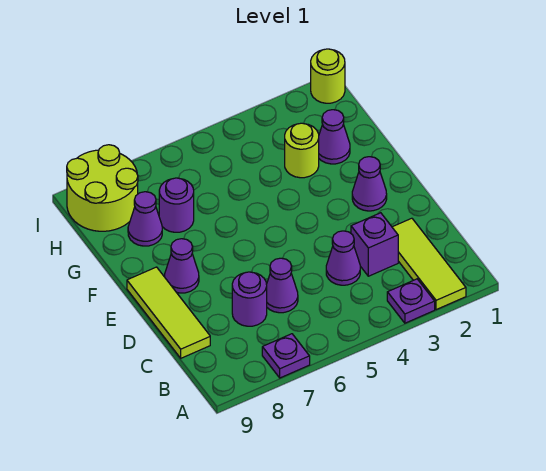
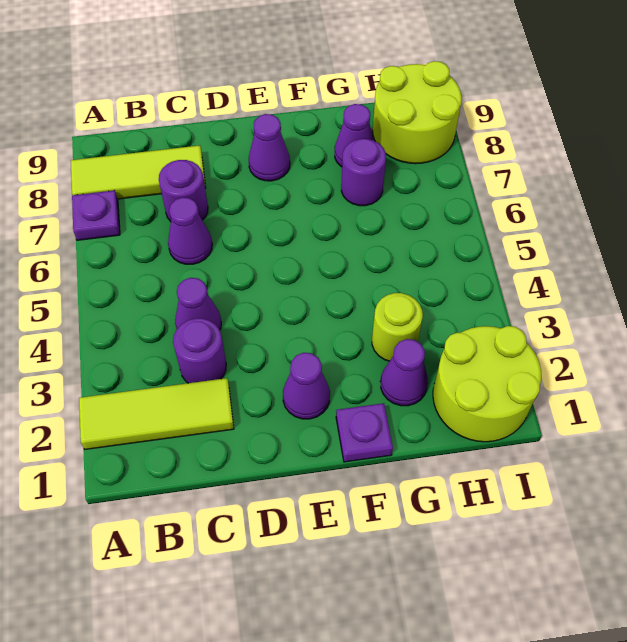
purple 1x1 plate [387,279,435,323] -> purple 1x1 plate moved to [336,403,393,462]
purple 1x1 brick [351,213,398,276] -> purple 1x1 round brick [173,318,226,383]
lime 1x3 tile [127,267,210,358] -> lime 1x3 tile moved to [71,145,206,199]
lime 1x1 round brick [311,49,345,103] -> lime 2x2 round brick [433,326,541,442]

